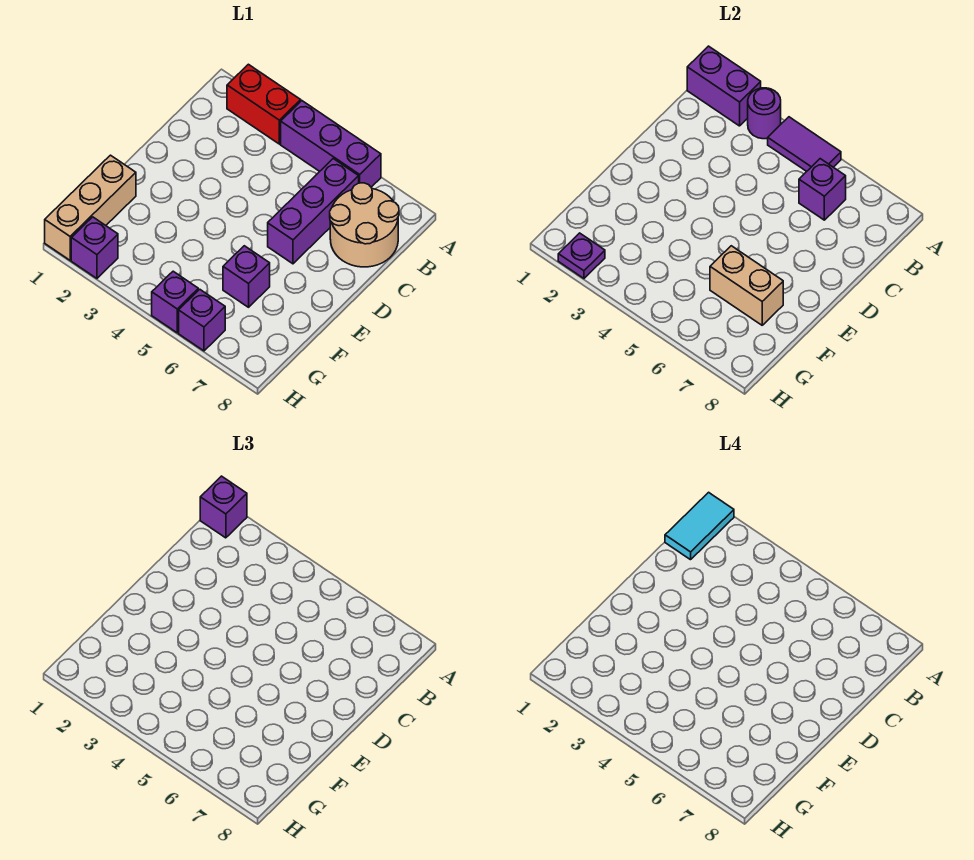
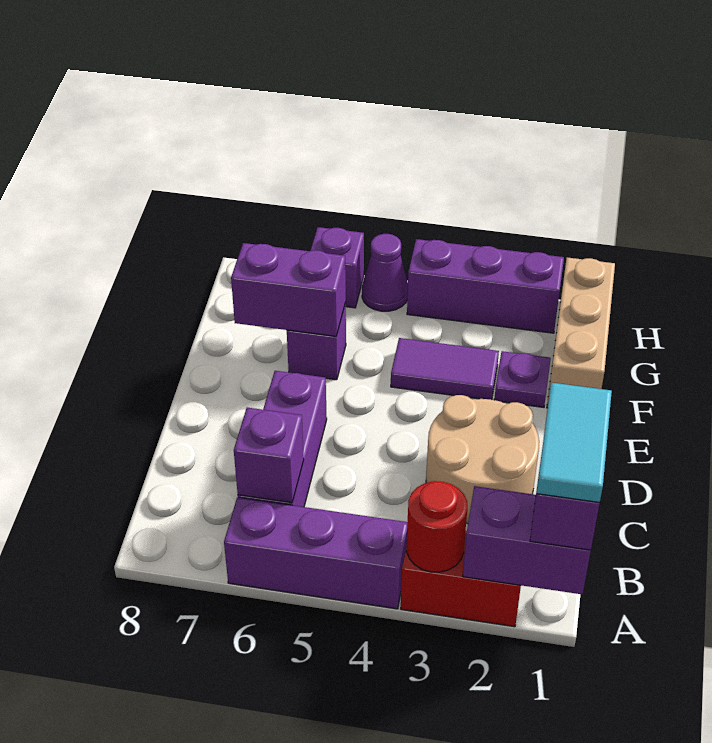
purple 1x1 round brick [748,88,781,139] -> red 1x1 round brick [407,481,467,572]
purple 1x2 tile [768,117,841,171] -> purple 1x2 tile moved to [391,338,499,400]
tan 2x2 round brick [330,183,399,267] -> tan 2x2 round brick moved to [426,395,539,524]
tan 1x2 brick [710,246,783,325] -> purple 1x2 brick [231,243,346,336]
purple 1x1 brick [71,217,118,278] -> purple 1x3 brick [407,239,564,333]
purple 1x1 plate [558,233,605,278] -> purple 1x1 plate moved to [494,351,551,407]
purple 1x1 brick [152,271,198,333] -> purple 1x1 cone [362,234,408,311]

